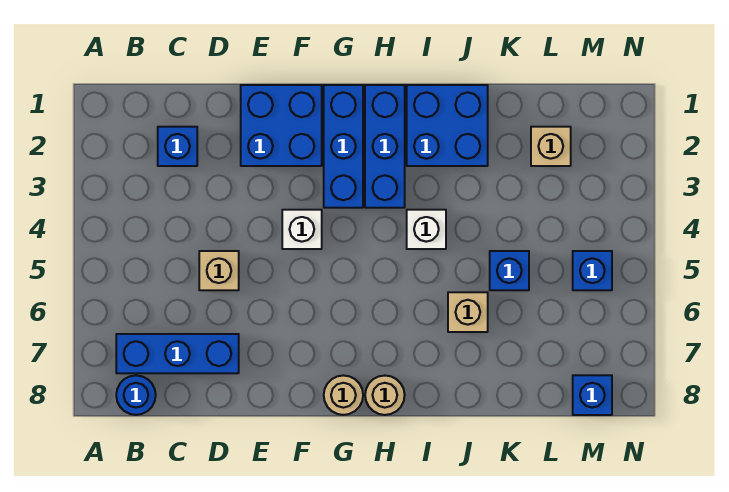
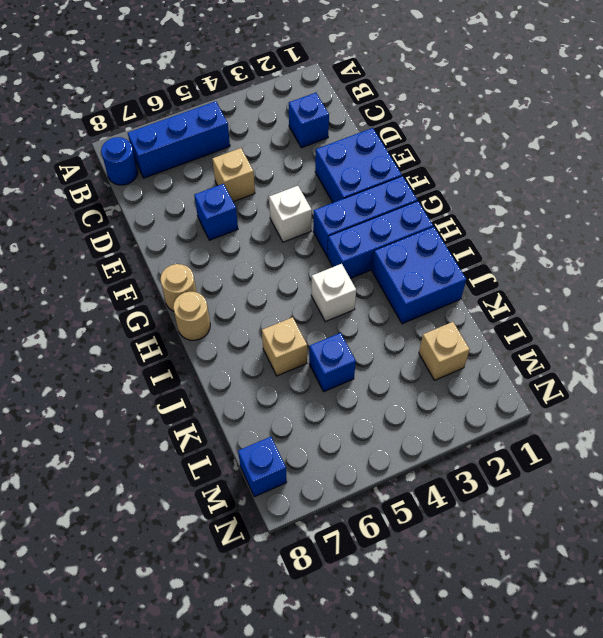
blue 1x3 brick [116,334,239,373] -> blue 1x3 brick turned to [128,101,230,178]
blue 1x1 brick [573,251,612,290] -> blue 1x1 brick moved to [194,184,238,240]

